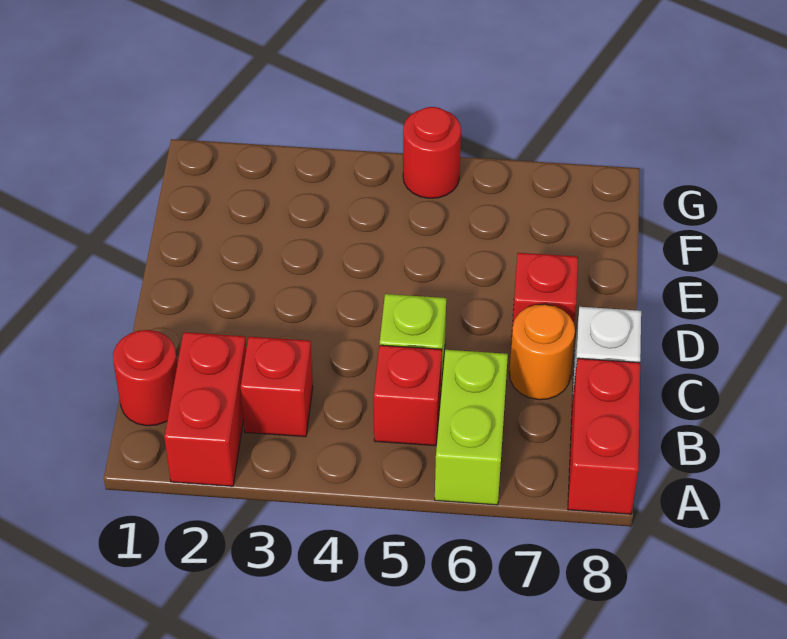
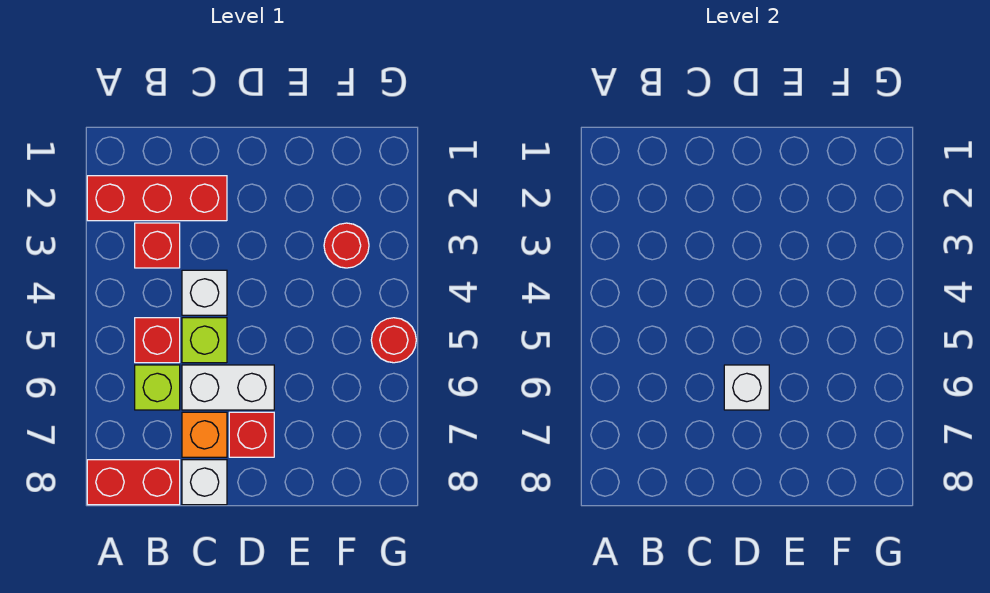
red 1x2 brick [164,332,246,486] -> red 1x3 brick [87,176,227,221]
lime 1x2 brick [435,350,508,505] -> lime 1x1 brick [135,365,180,410]
red 1x1 round brick [113,330,177,426] -> red 1x1 round brick moved to [324,223,369,268]
none -> white 1x1 brick [182,270,227,315]
none -> white 1x2 brick [182,365,274,410]
orange 1x1 round brick [510,304,575,400] -> orange 1x1 brick [182,412,227,457]
none -> white 1x1 brick [724,365,769,410]

